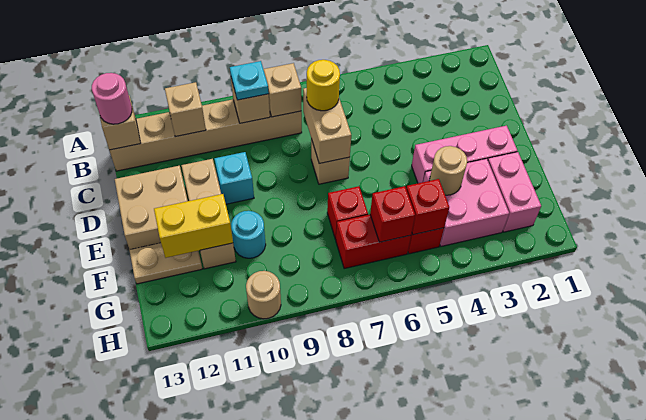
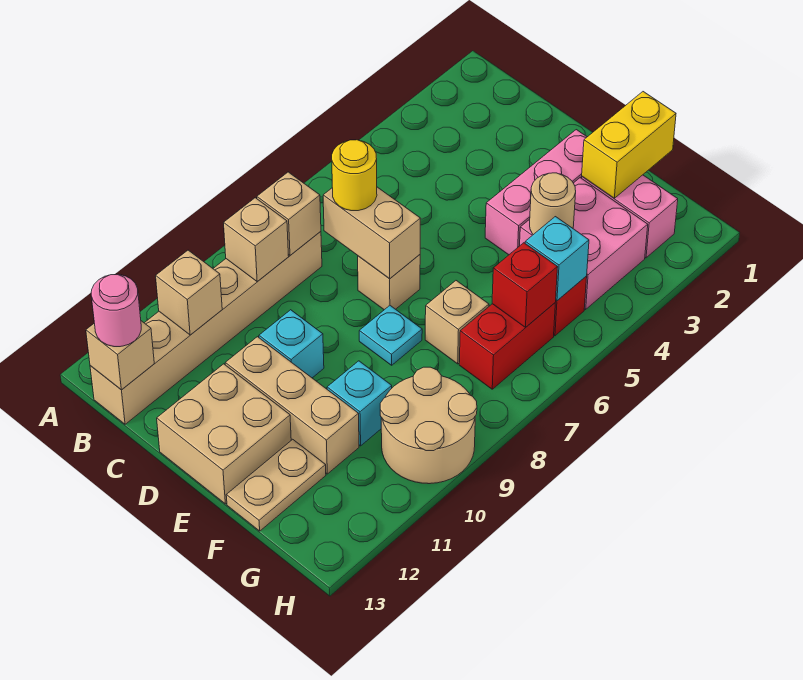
cyan 1x1 plate [230,61,269,100] -> cyan 1x1 plate moved to [359,306,422,365]
red 1x1 brick [327,186,368,239] -> tan 1x1 brick [425,281,489,364]
cyan 1x1 round brick [231,211,266,258] -> cyan 1x1 brick [327,361,392,446]
yellow 1x2 brick [154,194,233,258] -> yellow 1x2 brick moved to [582,92,676,198]
red 1x1 brick [406,179,449,235] -> cyan 1x1 brick [525,217,589,301]
tan 1x1 round brick [246,271,281,319] -> tan 2x2 round brick [380,367,477,484]

